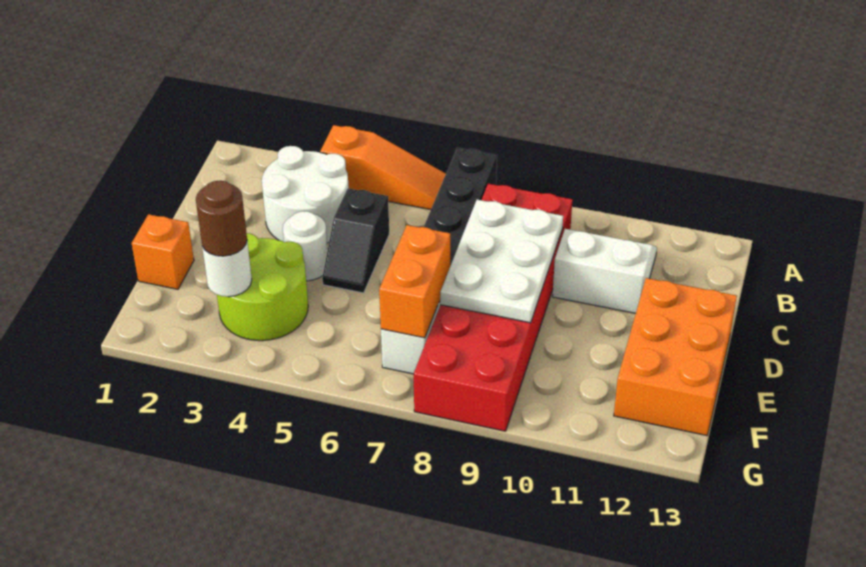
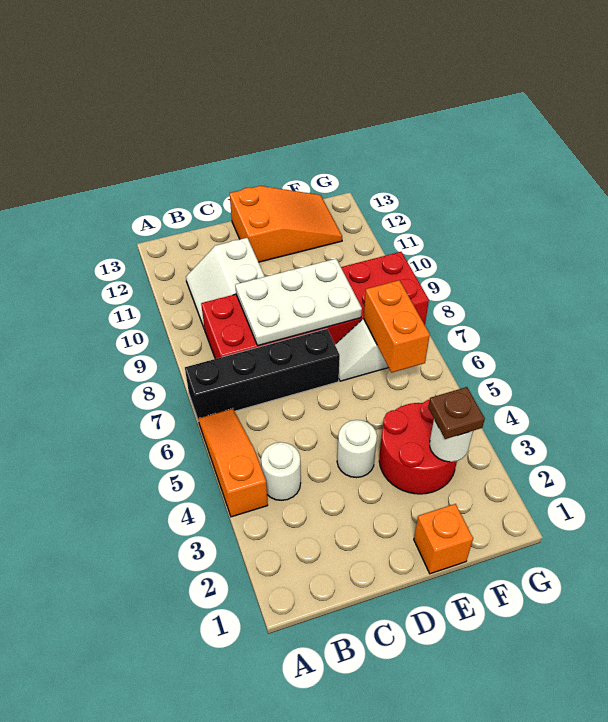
white 2x2 round brick [262,146,349,243] -> white 1x1 round brick [261,442,301,500]
black 1x2 slope [322,188,389,293] -> none
orange 2x3 brick [614,278,737,436] -> orange 2x3 slope [230,186,342,262]
lime 2x2 round brick [217,233,308,341] -> red 2x2 round brick [379,400,457,494]
orange 1x2 brick [379,225,450,338] -> orange 1x2 brick turned to [364,280,430,373]
brown 1x1 round brick [196,181,247,256] -> brown 1x1 plate [428,387,485,439]

